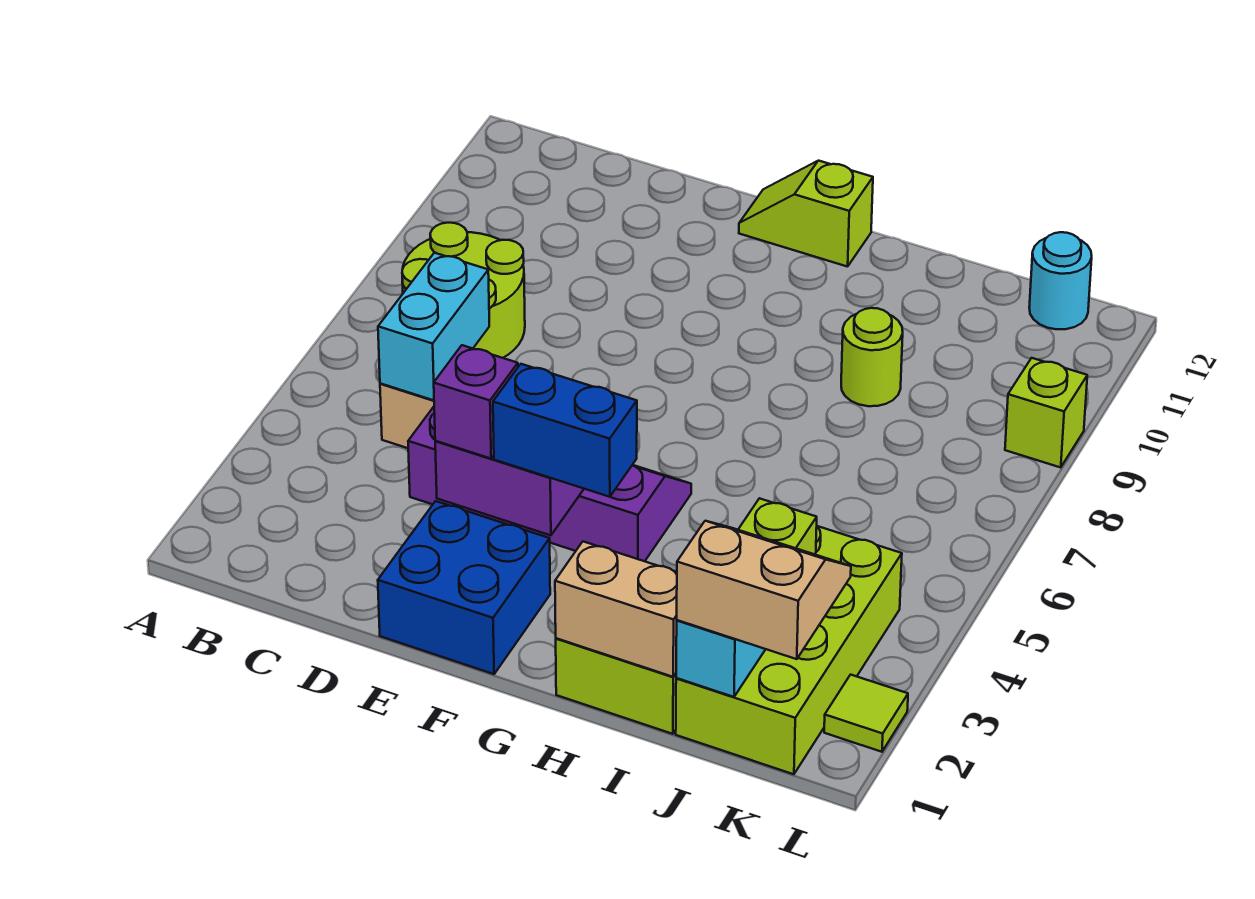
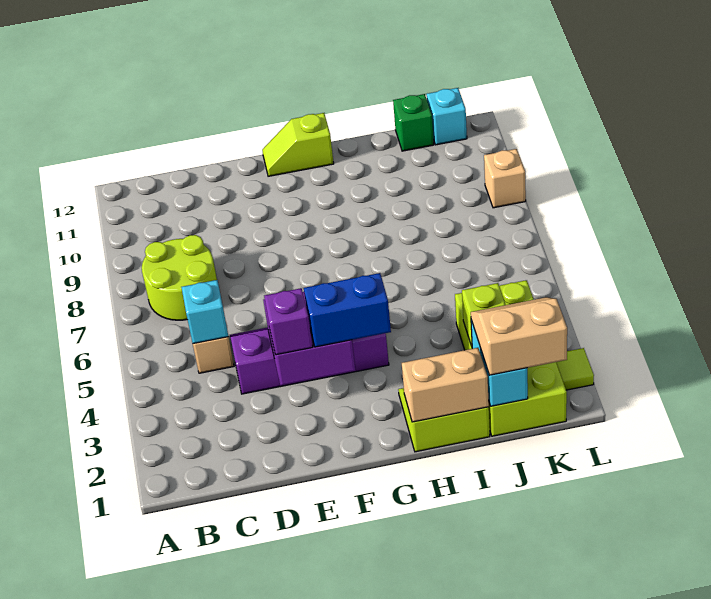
cyan 1x2 brick [378,253,489,400] -> cyan 1x1 brick [182,280,228,344]
blue 2x2 brick [378,501,550,674] -> none
lime 1x1 round brick [841,308,903,406] -> none
none -> green 1x1 brick [393,94,434,151]
cyan 1x1 round brick [1029,232,1092,329] -> cyan 1x1 brick [427,88,467,145]
lime 1x1 brick [1005,358,1087,467] -> tan 1x1 brick [484,149,526,208]

